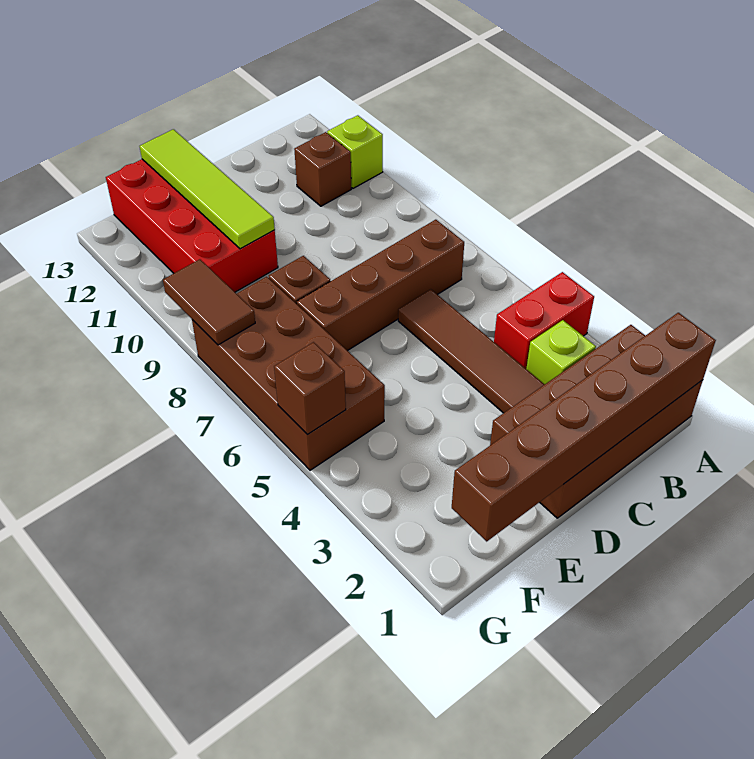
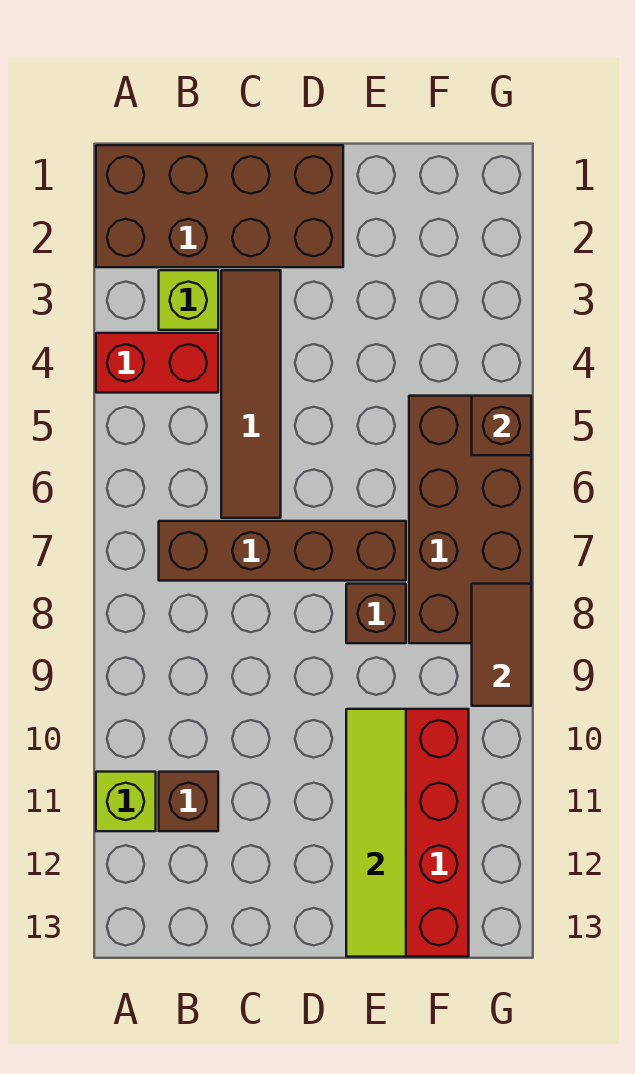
brown 1x6 brick [452,313,716,542] -> none

